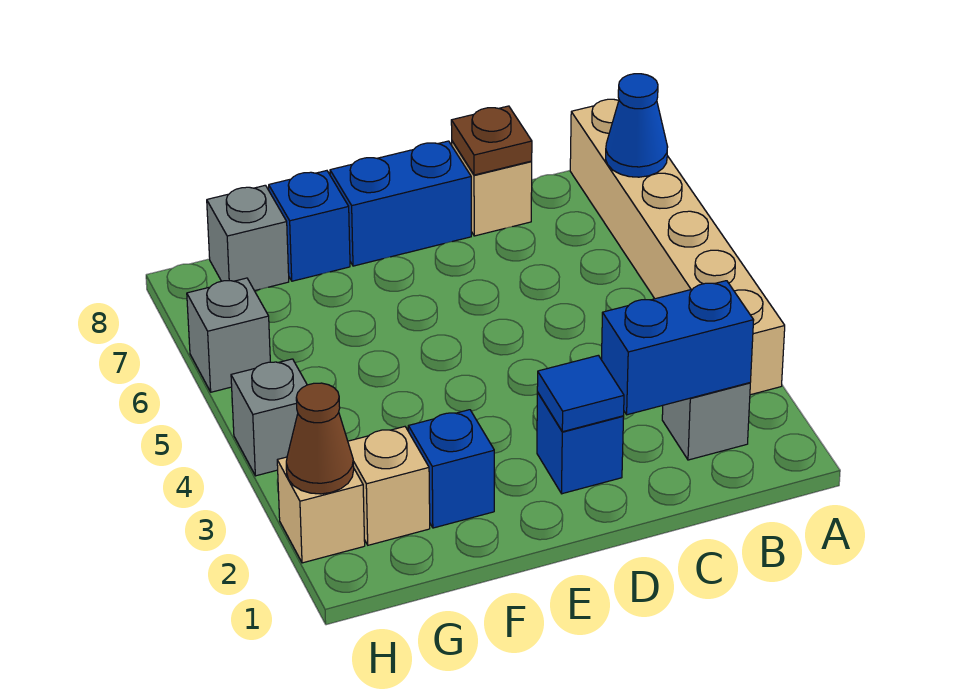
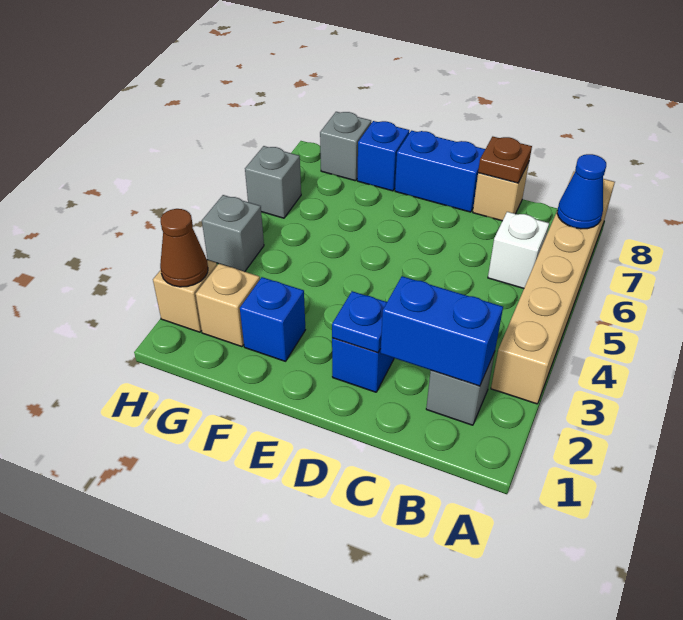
none -> white 1x1 brick [488,212,549,288]
blue 1x1 tile [537,355,624,432] -> blue 1x1 plate [332,291,387,353]

